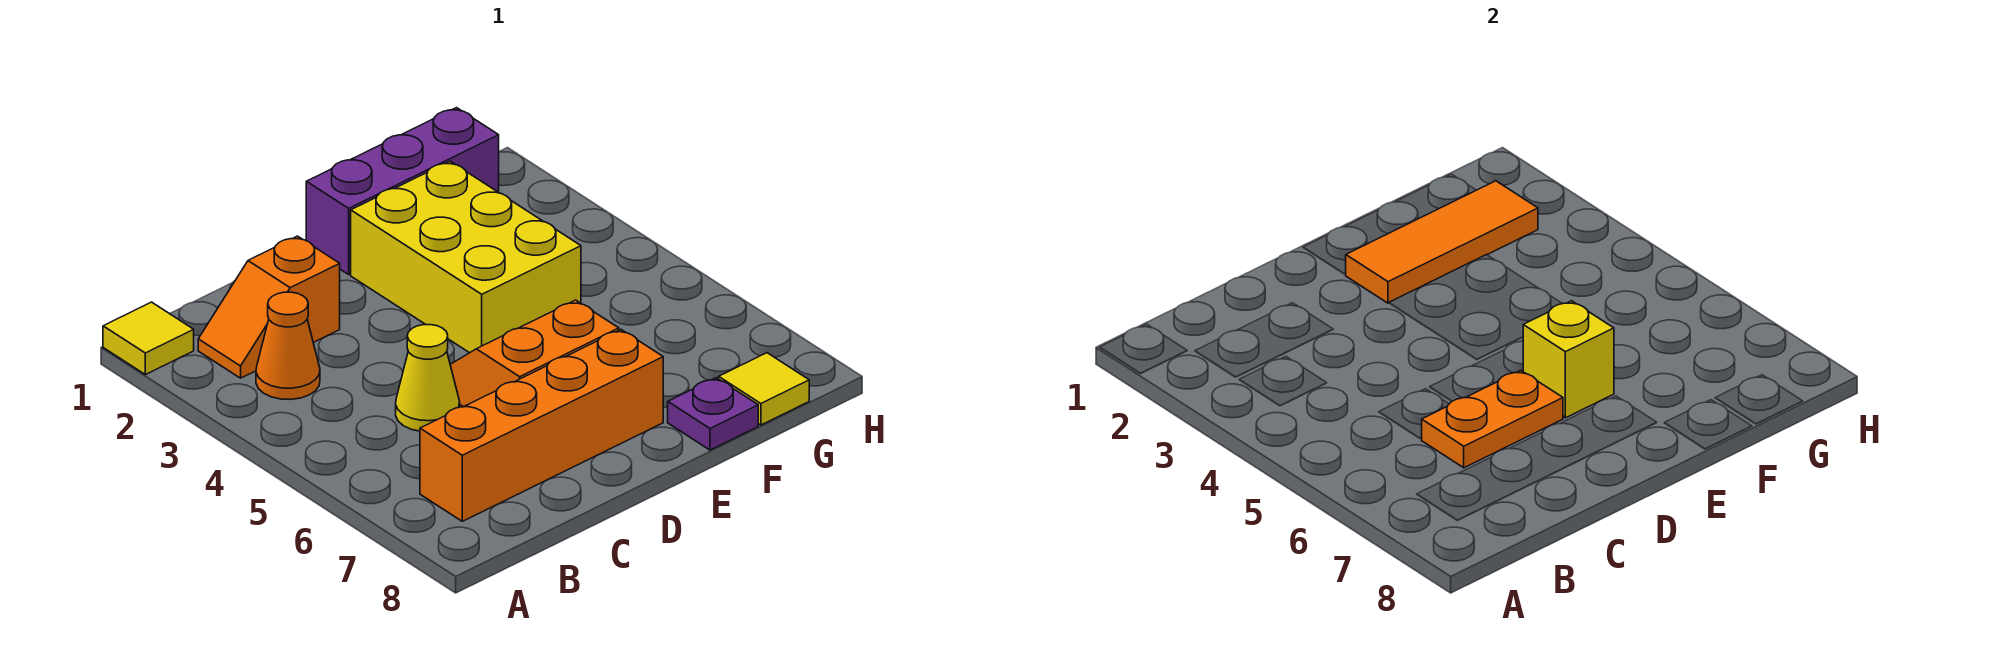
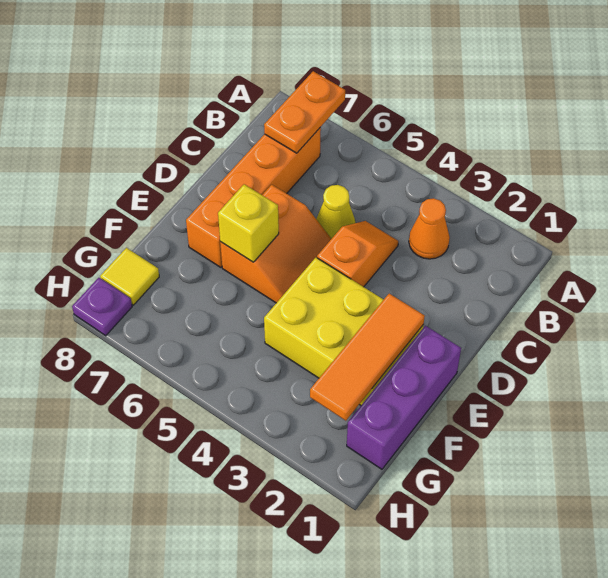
yellow 1x1 tile [103,302,194,375] -> none
orange 1x2 slope [198,236,340,378] -> orange 1x2 slope moved to [317,221,398,287]
orange 1x2 plate [1422,370,1563,468] -> orange 1x2 plate moved to [264,71,345,153]
purple 1x1 plate [668,378,758,450] -> purple 1x1 plate moved to [72,278,132,336]

